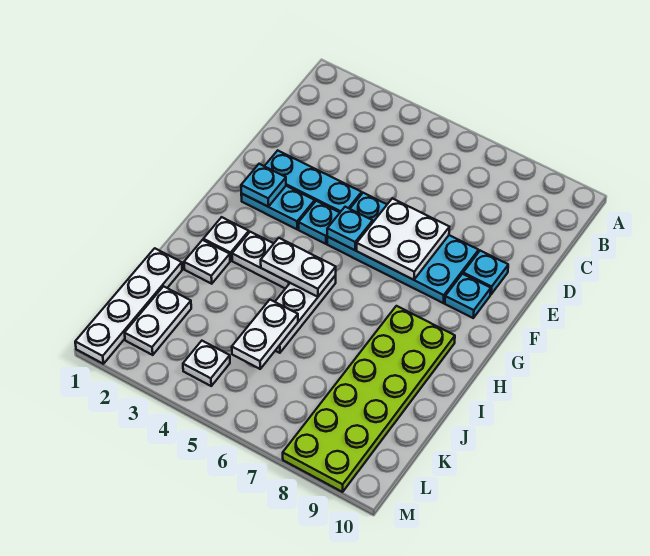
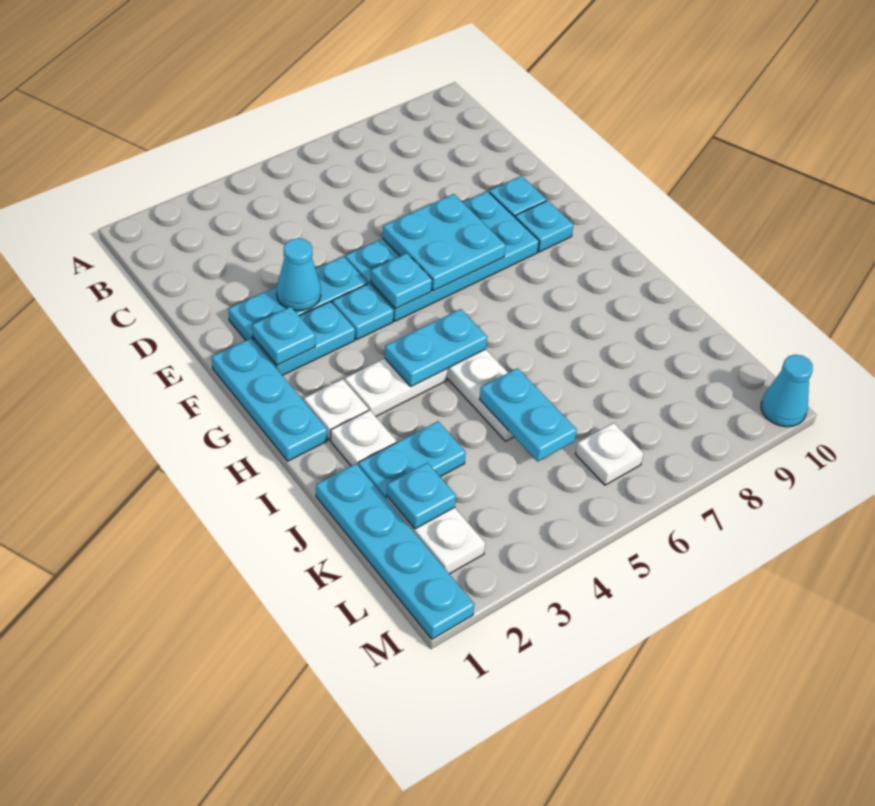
none -> cyan 1x1 cone [277,238,321,311]
white 2x2 plate [357,198,449,280] -> cyan 2x2 plate [383,194,506,291]
none -> cyan 1x3 plate [212,338,327,461]
white 1x2 plate [261,238,336,297] -> cyan 1x2 plate [385,309,487,387]
lime 2x6 plate [283,306,455,492] -> none
white 1x4 plate [75,248,182,364] -> cyan 1x4 plate [316,464,474,639]
none -> cyan 1x2 plate [358,421,466,499]
white 1x2 plate [232,300,298,369] -> cyan 1x2 plate [480,368,577,461]
none -> cyan 1x1 plate [387,463,456,529]
white 1x1 plate [183,341,230,386] -> white 1x1 plate moved to [576,423,644,485]
none -> cyan 1x1 cone [761,355,813,427]

